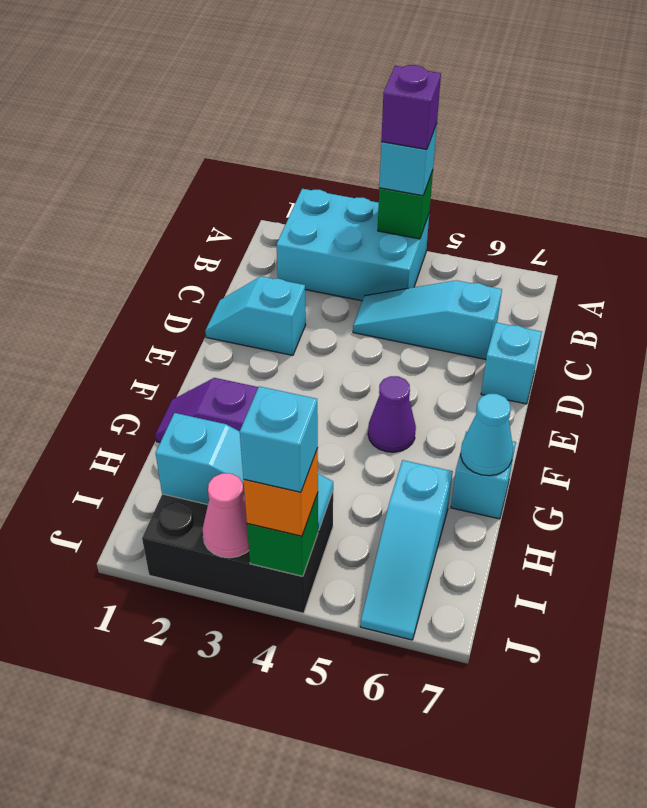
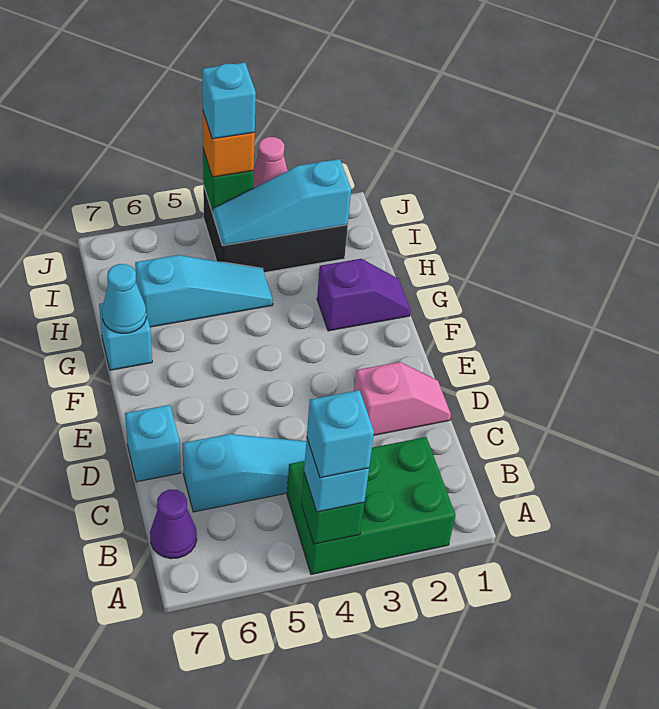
cyan 2x3 brick [277,189,429,301] -> green 2x3 brick [287,437,455,574]
purple 1x1 brick [381,65,441,149] -> cyan 1x1 brick [307,390,374,478]
cyan 1x2 slope [205,276,306,355] -> pink 1x2 slope [354,362,451,435]
purple 1x1 cone [368,376,416,452] -> purple 1x1 cone moved to [150,490,197,559]
cyan 1x3 slope [360,460,453,640] -> cyan 1x3 slope turned to [135,255,273,327]

